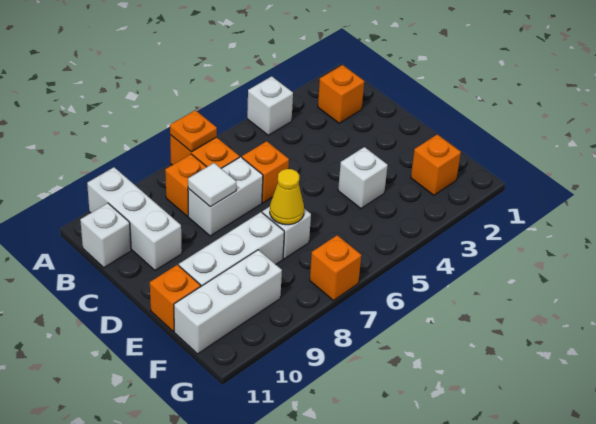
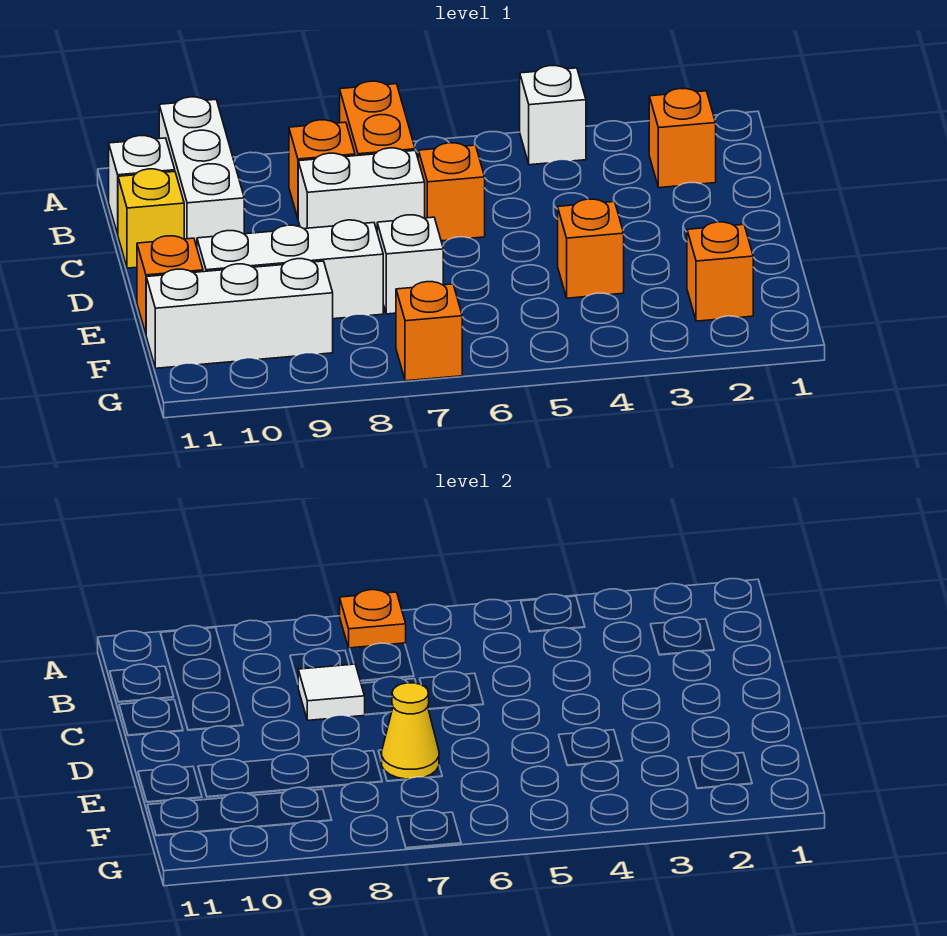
none -> yellow 1x1 brick [118,169,184,268]
white 1x1 brick [338,147,388,209] -> orange 1x1 brick [558,199,624,298]

